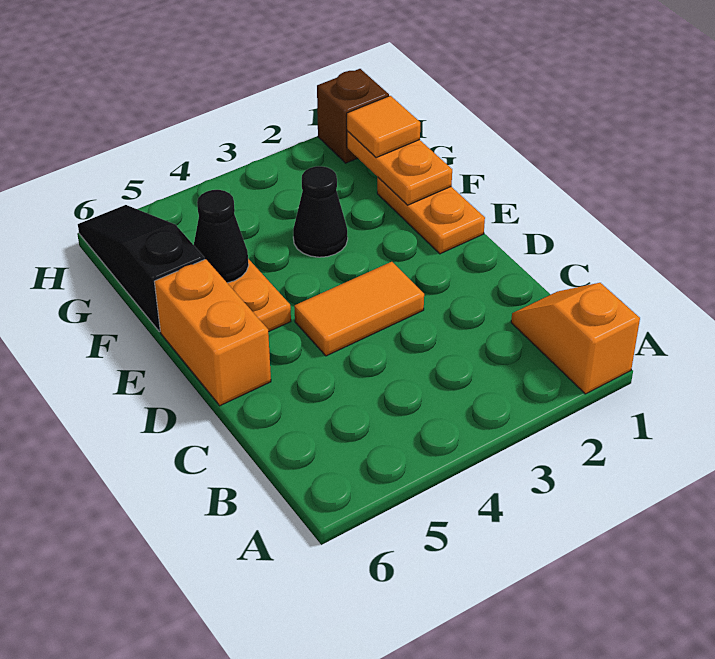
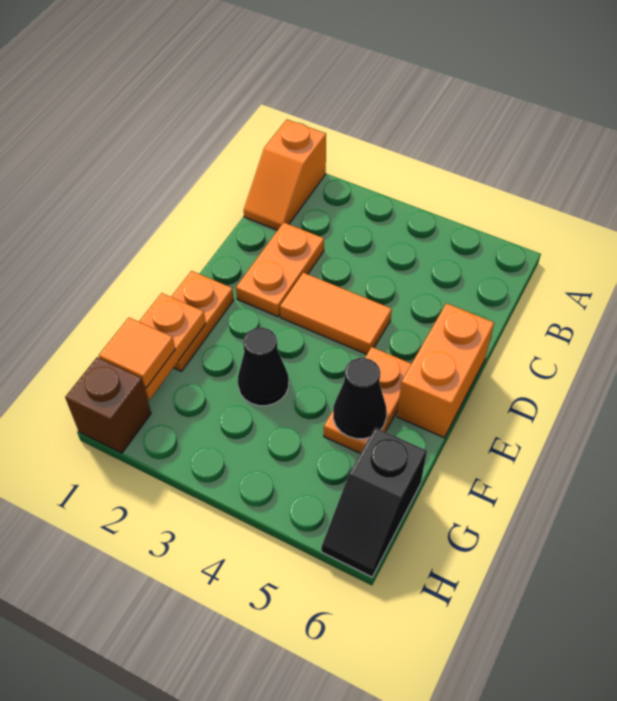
none -> orange 1x2 plate [236,222,324,317]
black 1x3 slope [78,205,205,332] -> black 1x2 slope [321,428,427,577]

